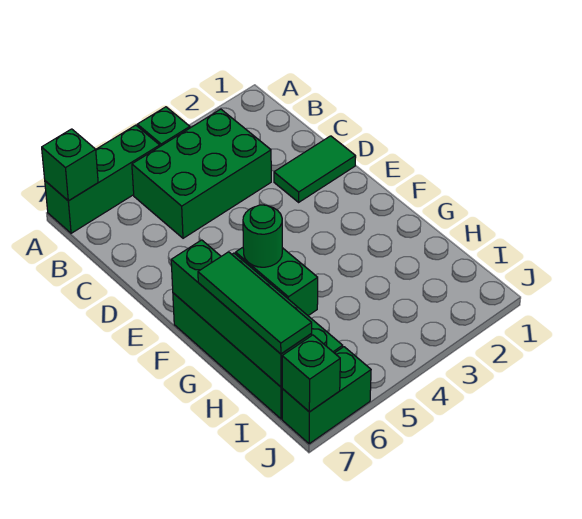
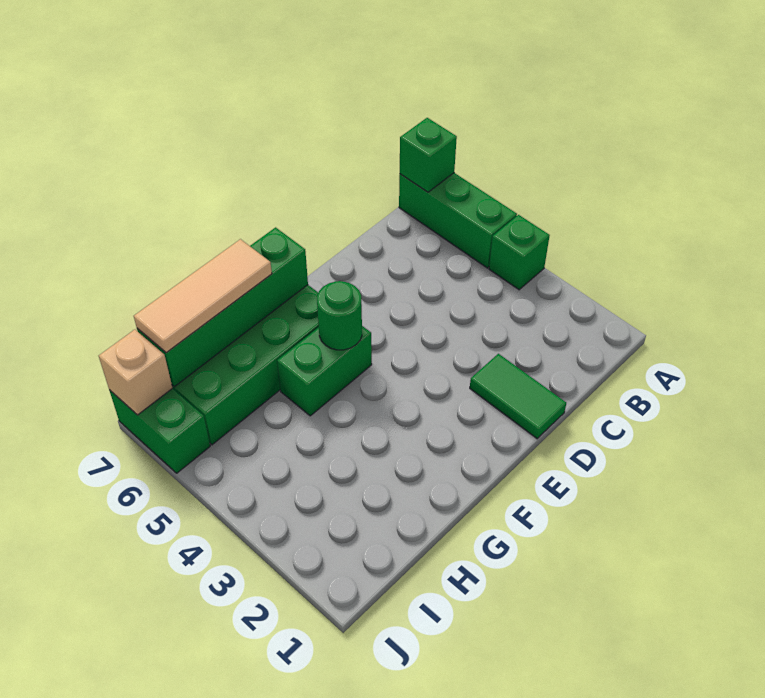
green 2x3 brick [132,109,271,238] -> none
green 1x3 tile [198,252,312,354] -> tan 1x3 tile [134,239,272,353]
green 1x1 brick [282,335,340,412] -> tan 1x1 brick [99,330,172,415]

